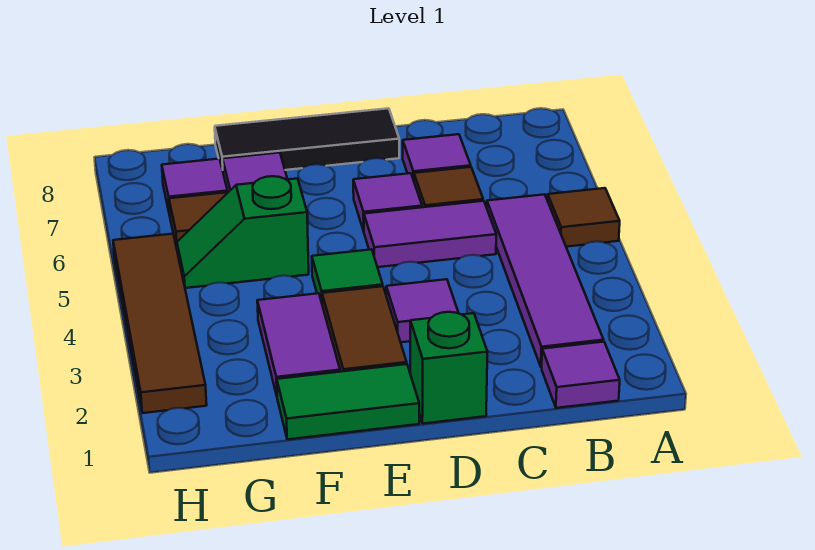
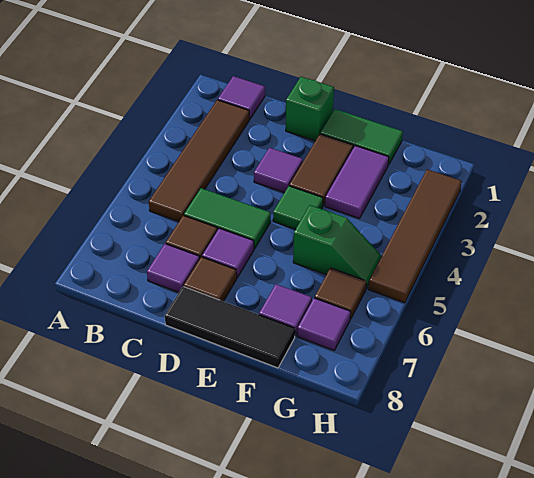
brown 1x1 tile [548,188,620,247] -> brown 1x1 tile moved to [184,257,237,301]
purple 1x4 tile [487,194,604,367] -> brown 1x4 tile [149,100,249,222]
purple 1x2 tile [364,201,496,267] -> green 1x2 tile [184,188,271,249]

